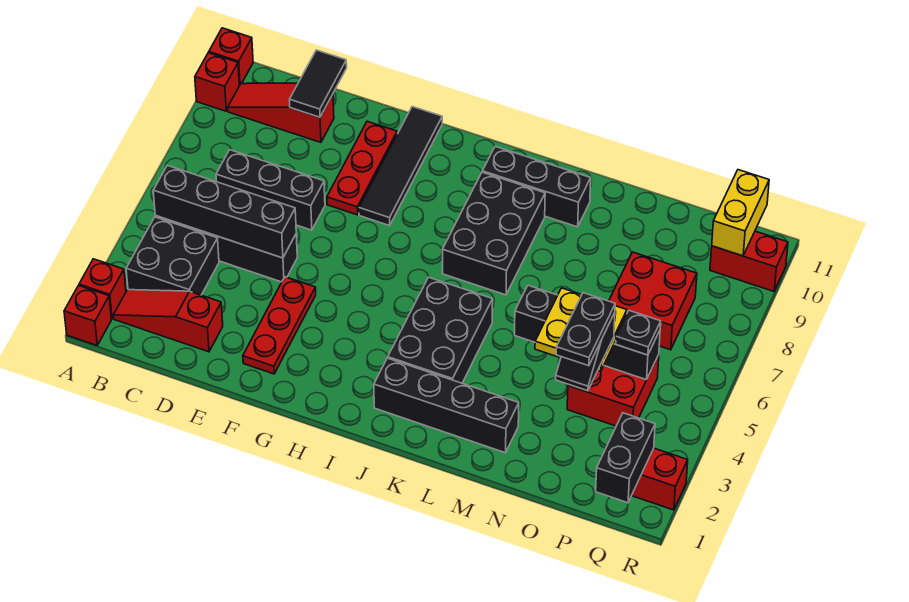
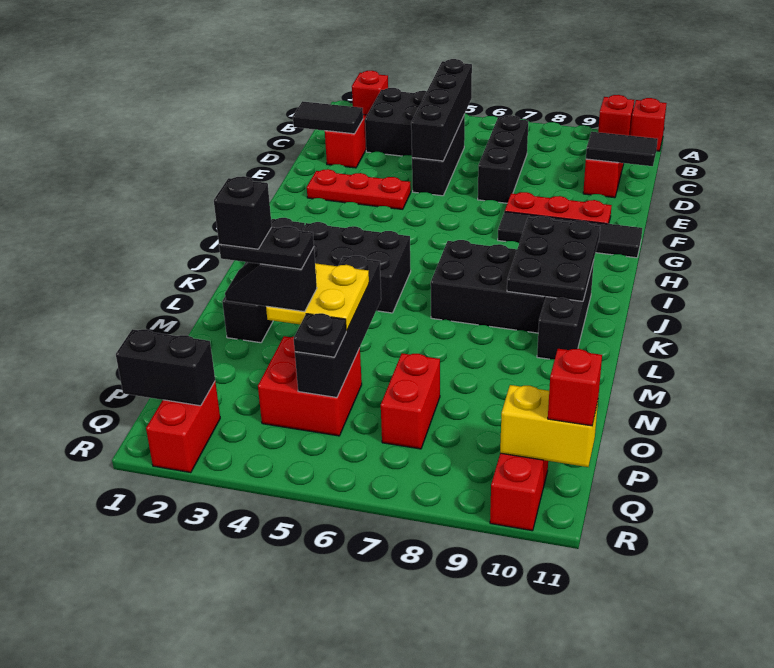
red 1x1 brick [64,286,111,345] -> red 1x1 brick moved to [548,349,602,426]
none -> black 1x2 tile [293,101,363,134]
none -> black 2x3 plate [507,216,600,301]
none -> black 1x1 brick [214,176,272,249]
red 2x2 brick [609,252,697,350] -> red 1x2 brick [381,353,440,449]

